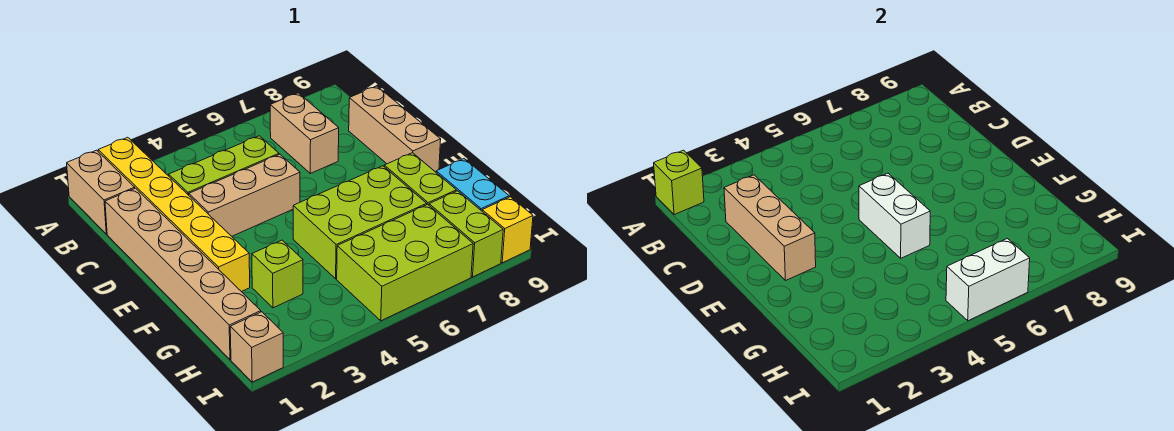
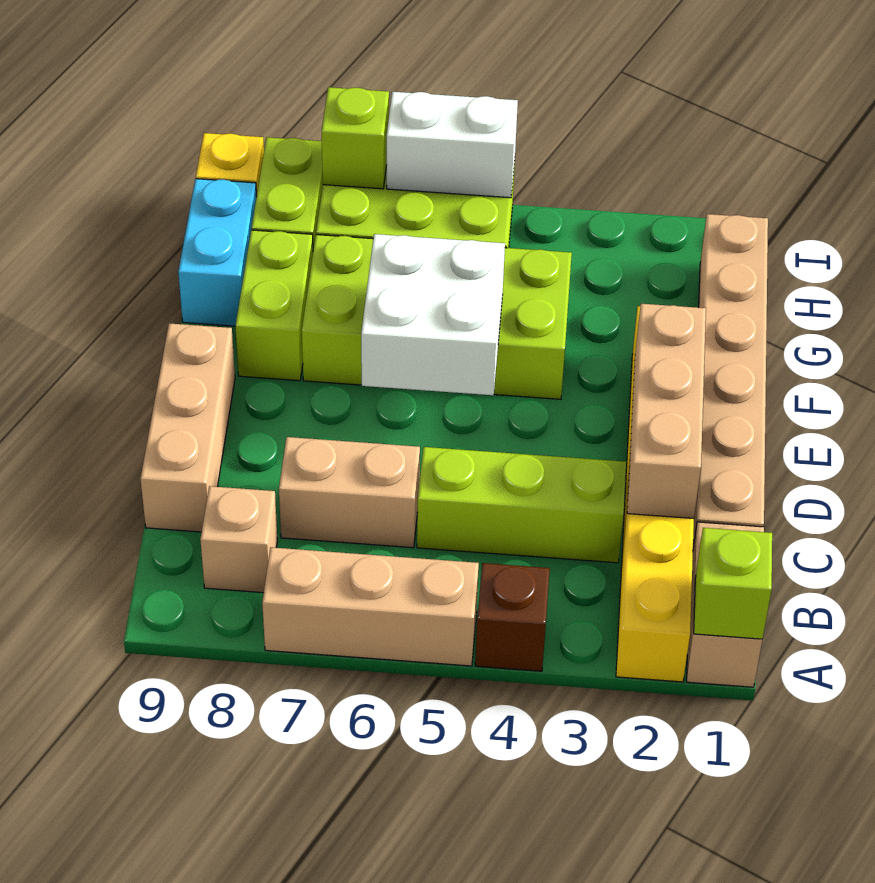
none -> brown 1x1 brick [475,563,550,671]
tan 1x2 brick [270,93,339,173] -> tan 1x2 brick turned to [279,437,420,548]
tan 1x3 brick [189,154,300,236] -> tan 1x3 brick moved to [262,547,479,666]
white 1x2 brick [859,173,930,258] -> white 2x2 brick [361,234,505,395]
lime 2x3 brick [293,166,427,279] -> lime 2x4 brick [302,235,572,399]
lime 1x1 brick [252,240,303,308] -> lime 1x1 brick moved to [322,87,389,189]
tan 1x1 brick [230,312,283,382] -> tan 1x1 brick moved to [200,486,277,593]

